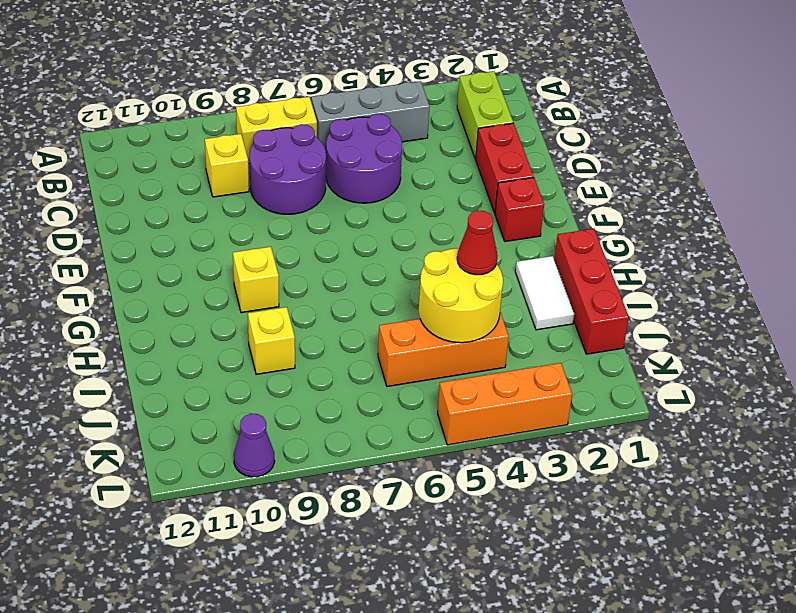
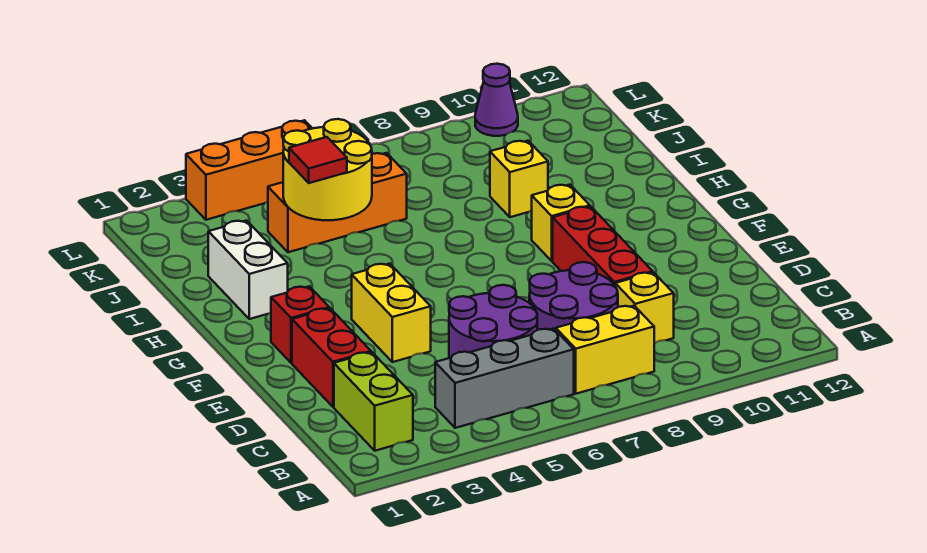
none -> yellow 1x2 brick [352,264,431,362]
red 1x3 brick [554,229,629,354] -> red 1x3 brick moved to [553,206,653,285]
white 1x2 tile [515,256,574,330] -> white 1x2 brick [208,221,288,319]
red 1x1 cone [457,211,497,275] -> red 1x1 tile [289,137,347,183]

